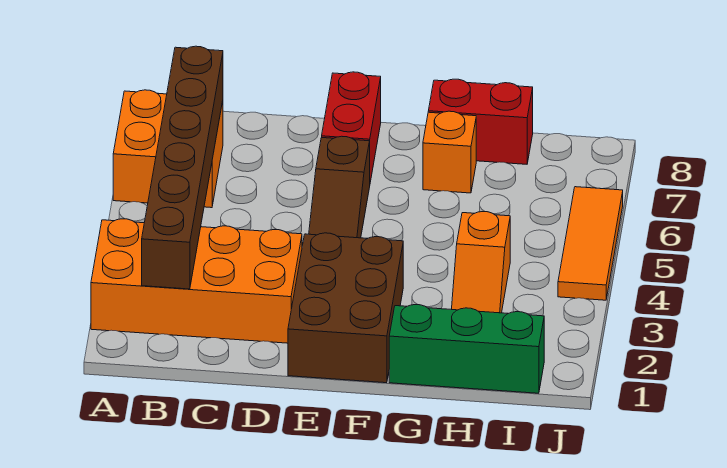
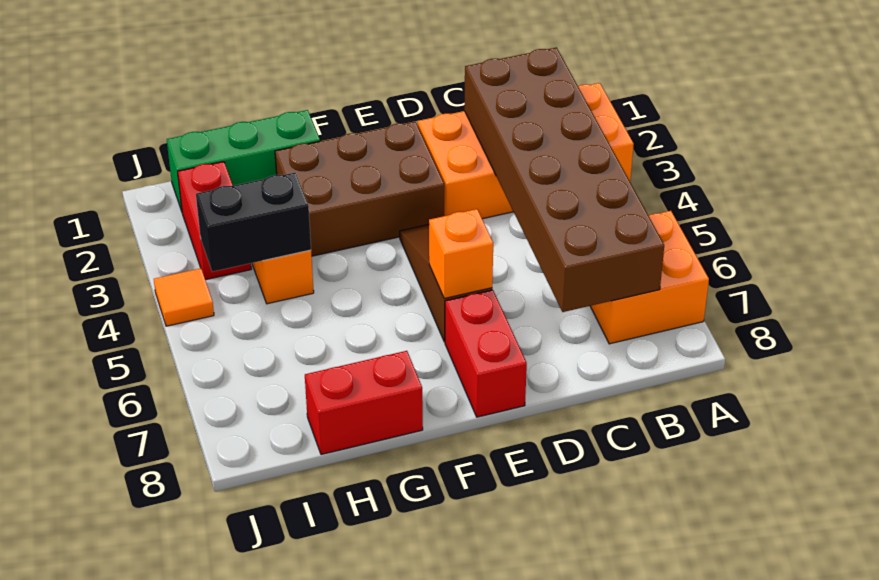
brown 1x6 brick [142,46,223,289] -> brown 2x6 brick [464,47,664,312]
brown 2x3 brick [288,233,403,383] -> brown 2x3 brick turned to [275,122,444,256]
orange 1x1 brick [423,111,476,193] -> orange 1x1 brick moved to [429,209,493,298]
none -> black 1x2 brick [196,173,311,272]
none -> red 1x2 brick [178,162,252,280]
orange 1x3 tile [558,187,623,300] -> orange 1x1 tile [154,268,214,326]

